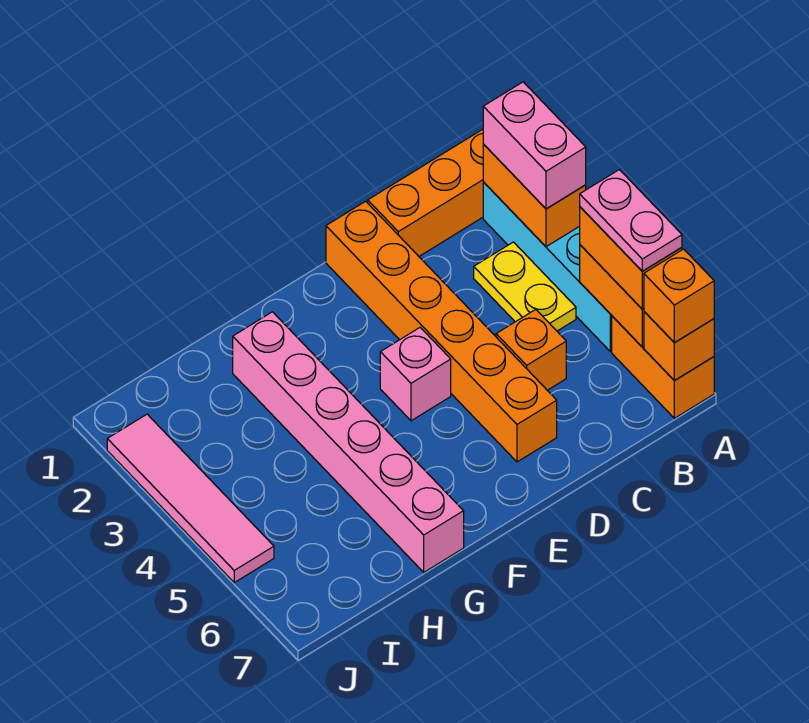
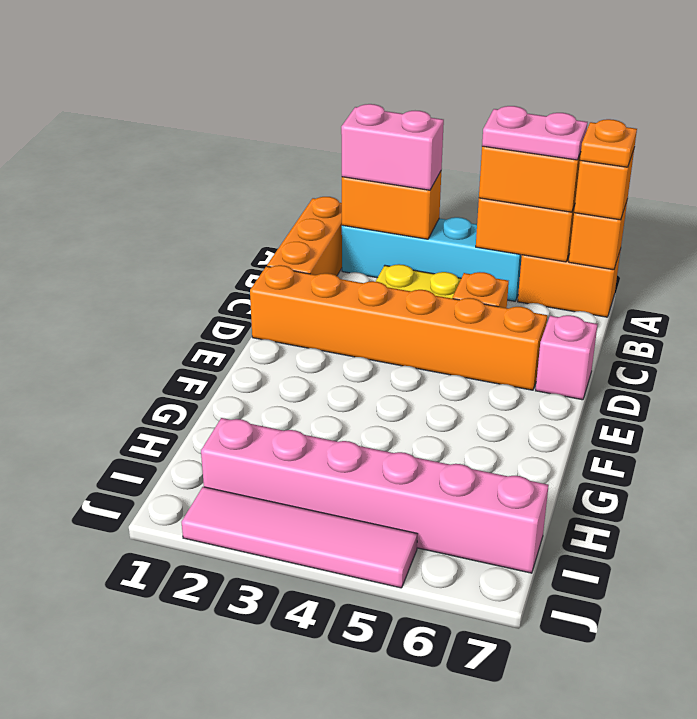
none -> orange 1x1 plate [580,119,637,167]
pink 1x1 brick [380,328,451,421] -> pink 1x1 brick moved to [536,315,598,400]
pink 1x6 brick [233,312,464,572] -> pink 1x6 brick moved to [201,418,549,573]

